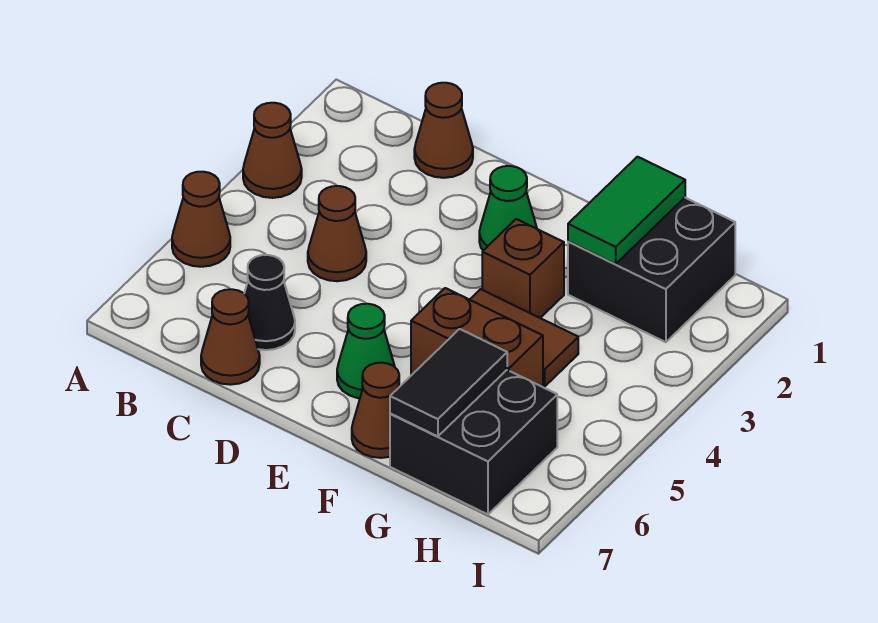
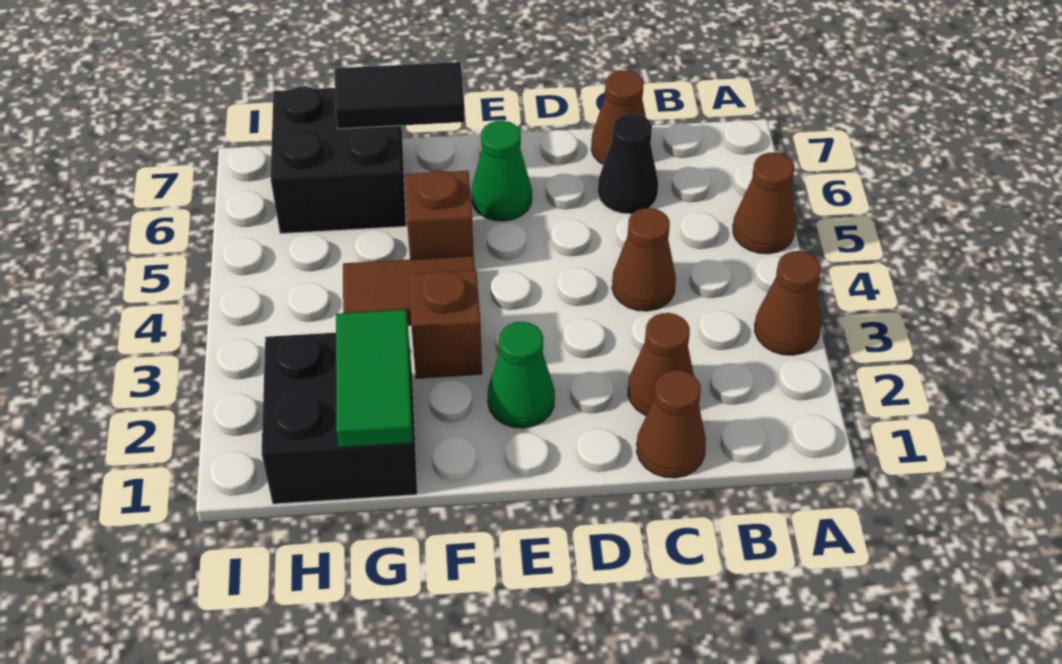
brown 1x2 brick [411,288,543,387] -> brown 1x1 brick [405,171,474,259]
brown 1x1 cone [352,363,399,458] -> brown 1x1 cone moved to [628,313,694,416]
black 1x2 tile [390,329,507,436] -> black 1x2 tile turned to [335,62,465,129]

